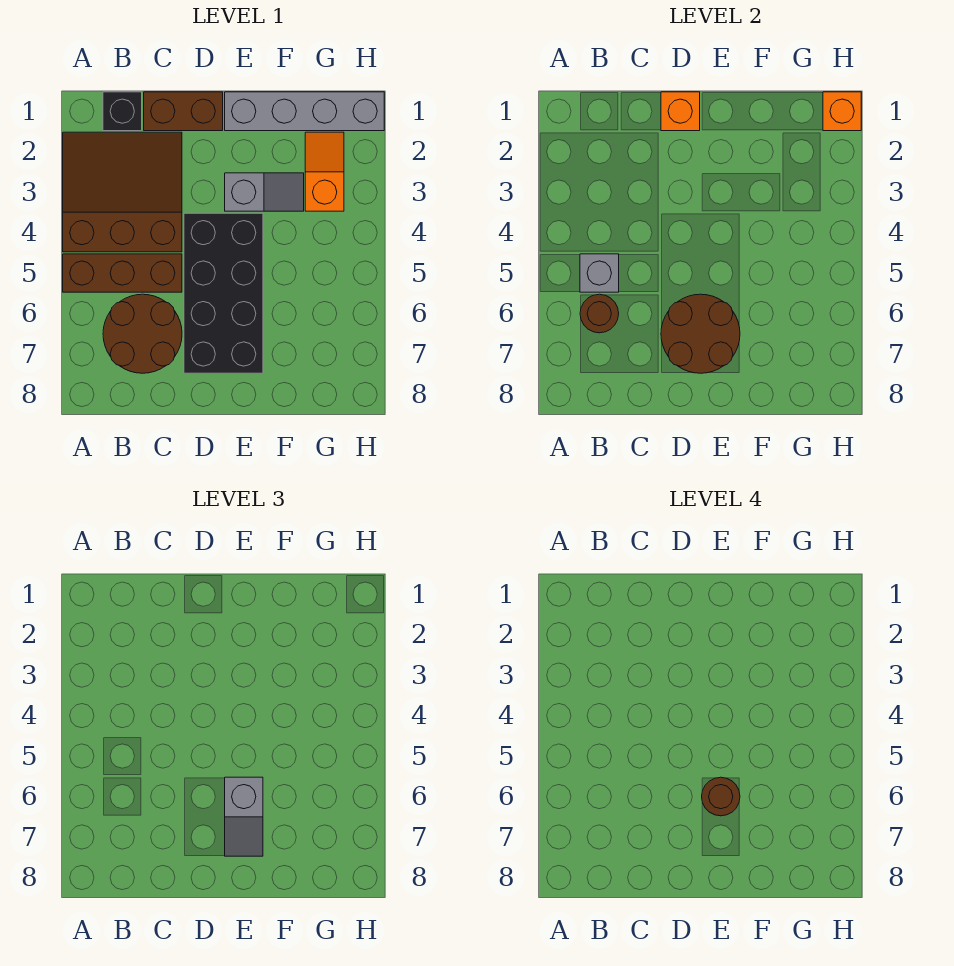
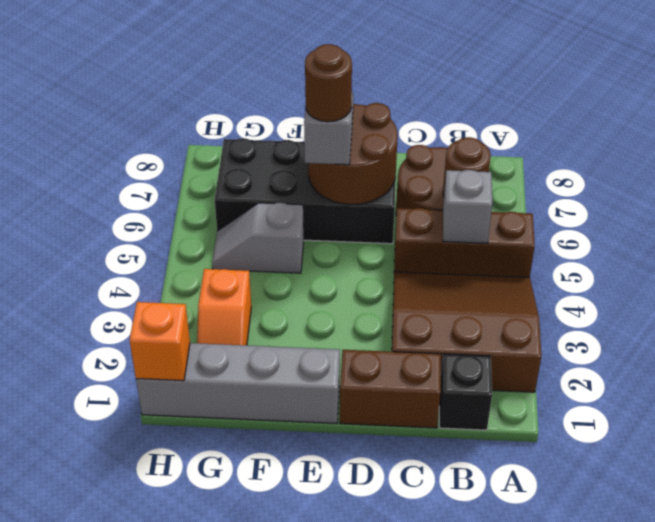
brown 3x3 slope [63,132,182,252] -> brown 3x3 slope turned to [392,272,541,392]
orange 1x1 brick [661,92,700,131] -> none
black 2x4 brick [184,213,263,373] -> black 2x4 brick turned to [215,138,396,244]
grey 1x2 slope [225,173,304,211] -> grey 1x2 slope moved to [212,203,304,273]

